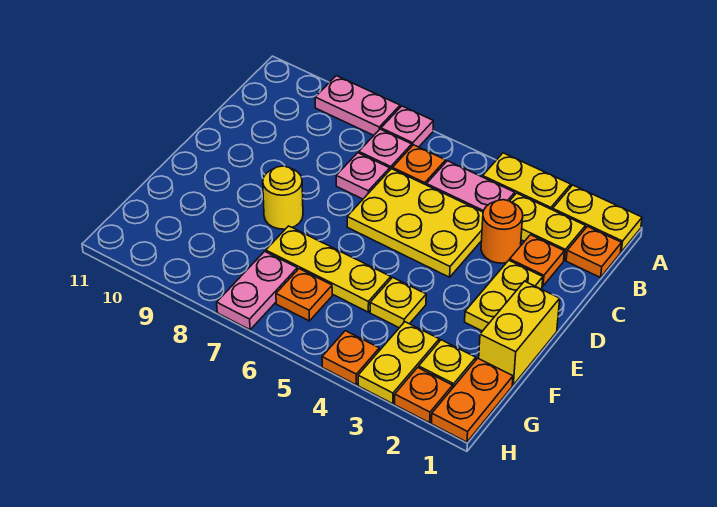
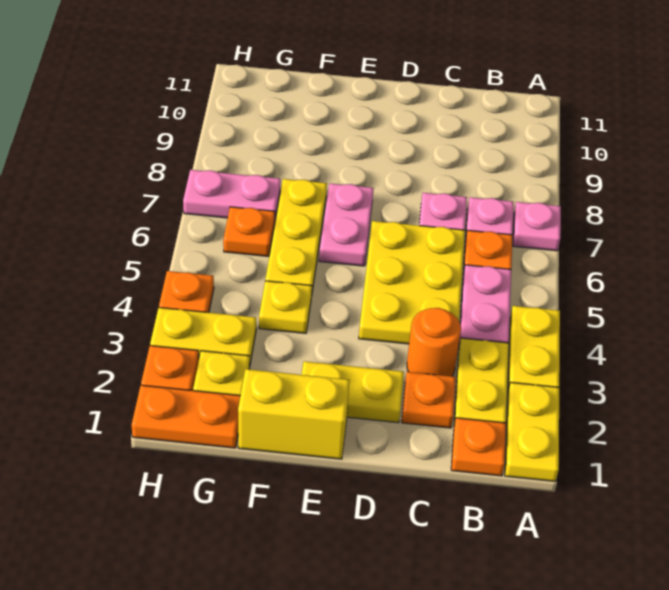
pink 1x2 plate [315,76,400,135] -> pink 1x2 plate moved to [319,184,374,266]
yellow 1x1 round brick [263,166,303,229] -> none

